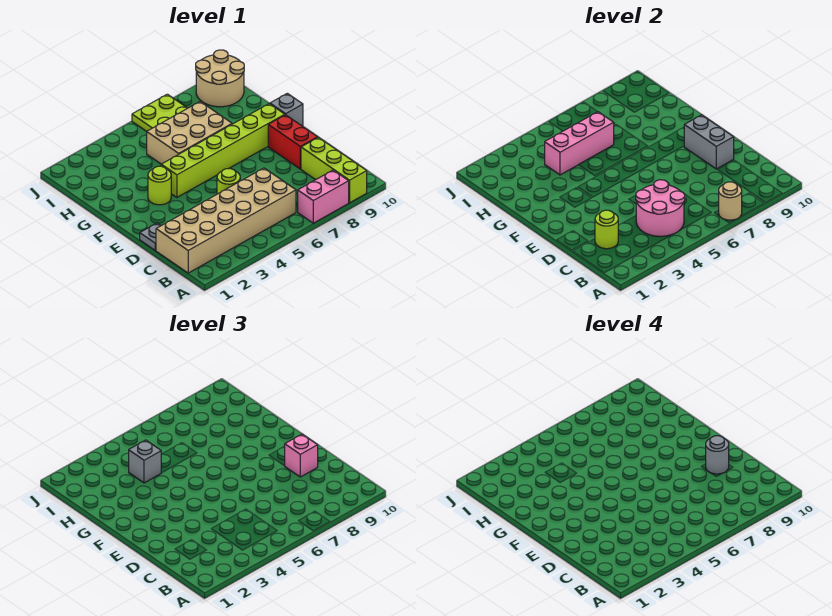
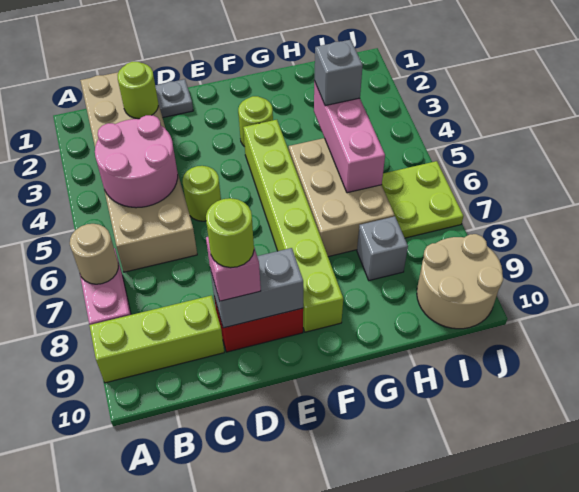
grey 1x1 round brick [706,436,729,474] -> lime 1x1 round brick [206,198,254,268]
grey 1x1 brick [270,93,303,126] -> grey 1x1 brick moved to [357,216,408,281]

